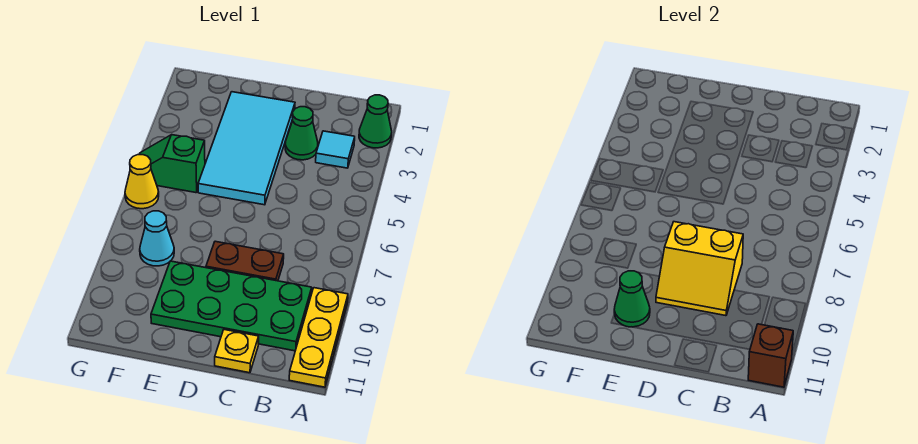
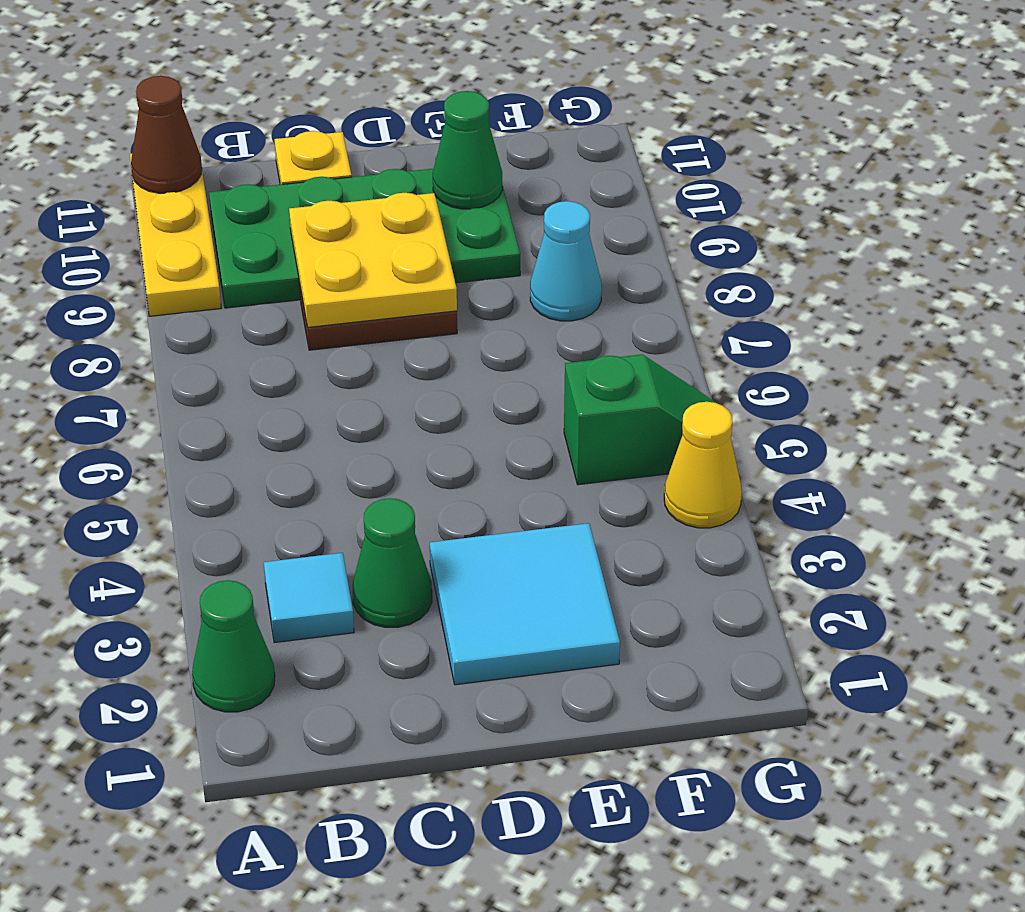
brown 1x1 brick [748,324,793,387] -> brown 1x1 cone [131,76,202,193]
yellow 2x2 slope [656,222,743,316] -> yellow 2x2 plate [289,193,457,327]
cyan 2x4 tile [198,92,295,205] -> cyan 2x2 tile [430,523,620,685]
yellow 1x1 cone [125,155,159,209] -> yellow 1x1 cone moved to [664,402,742,528]

